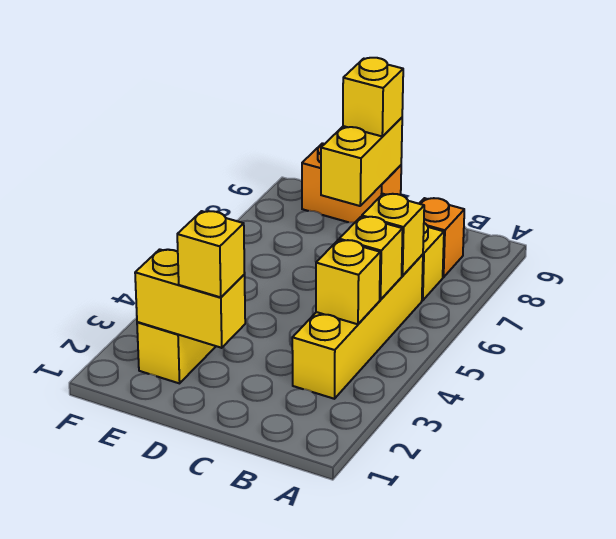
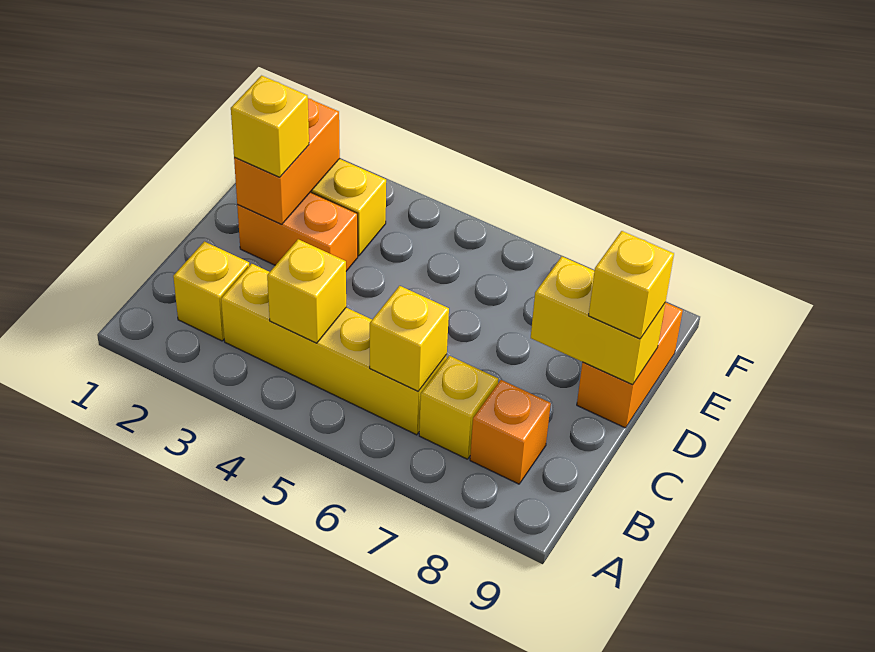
yellow 1x1 brick [339,217,403,300] -> yellow 1x1 brick moved to [173,241,249,341]
none -> orange 1x2 brick [237,192,358,271]
yellow 1x2 brick [135,249,245,348] -> orange 1x2 brick [234,98,340,224]

